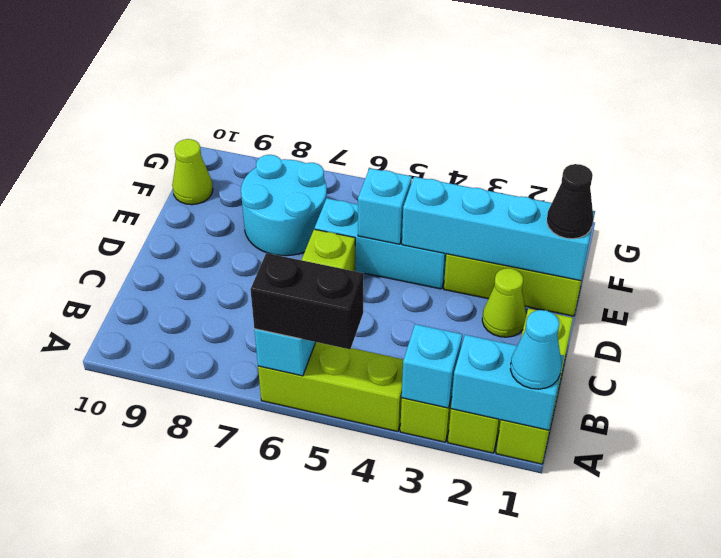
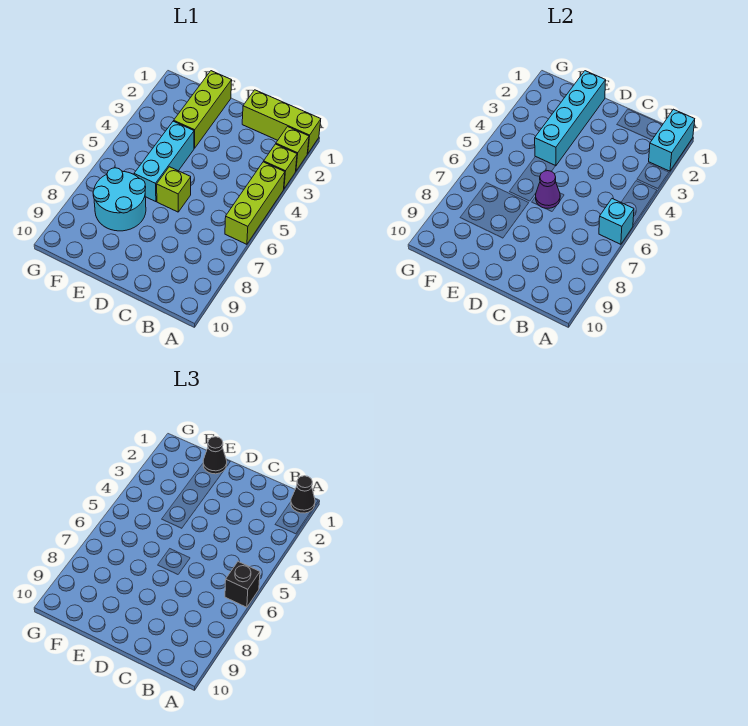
cyan 1x1 cone [510,310,562,389] -> black 1x1 cone [291,476,315,513]
cyan 1x1 brick [402,324,462,408] -> none
black 1x2 brick [250,253,364,349] -> black 1x1 brick [225,562,260,607]
lime 1x1 cone [482,268,526,337] -> none
none -> purple 1x1 cone [536,171,560,209]
cyan 1x1 brick [358,168,412,244] -> none
lime 1x1 cone [172,139,213,205] -> none

